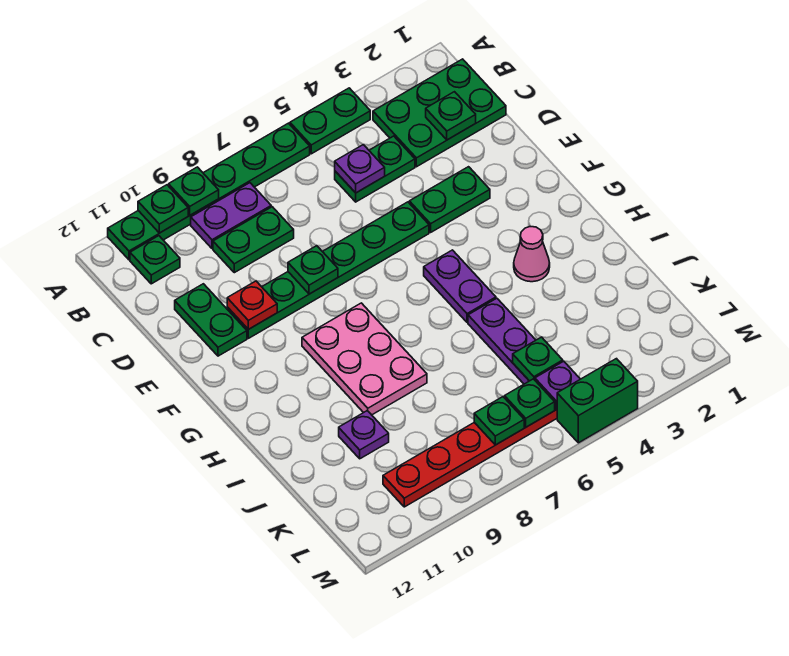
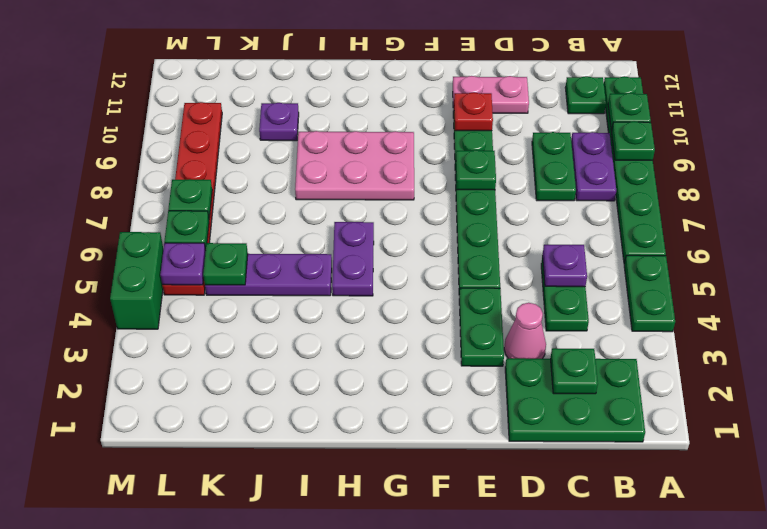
green 2x3 plate [373,59,506,167] -> green 2x3 plate turned to [505,358,645,442]
green 1x2 plate [175,284,247,356] -> pink 1x2 plate [453,76,529,113]
purple 1x2 plate [424,250,496,322] -> purple 1x2 plate turned to [332,222,374,296]
pink 1x1 cone [514,226,550,282] -> pink 1x1 cone moved to [504,303,546,359]

